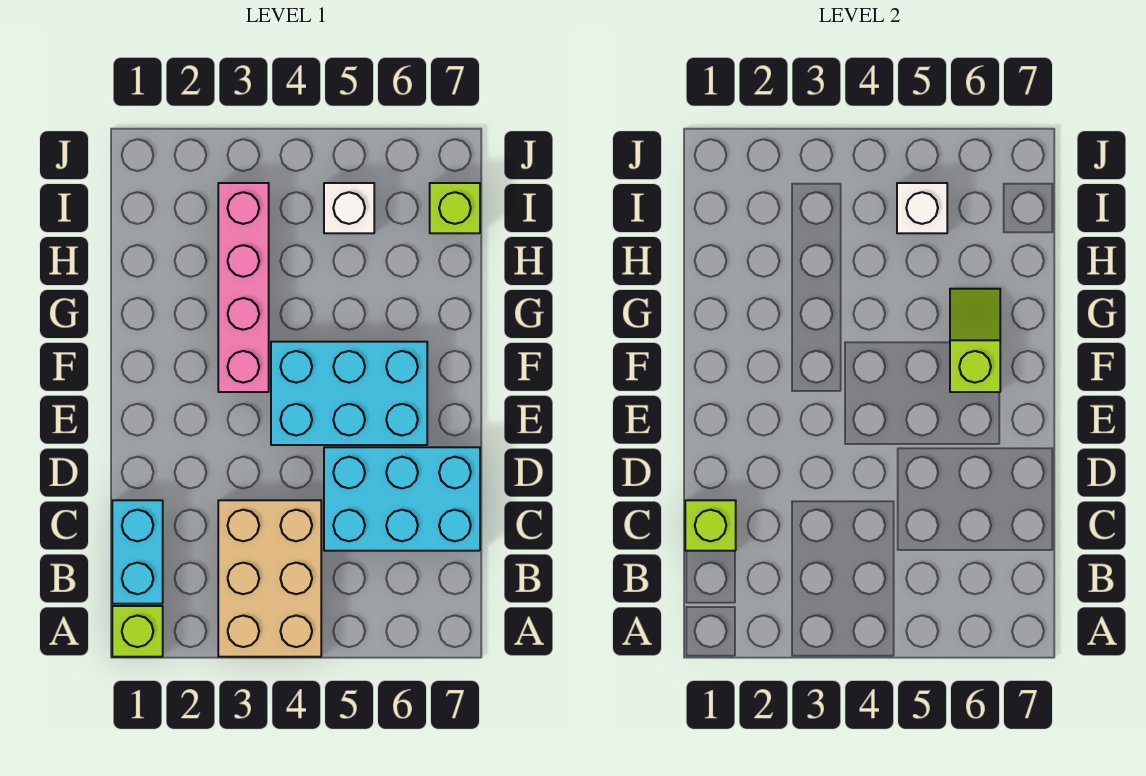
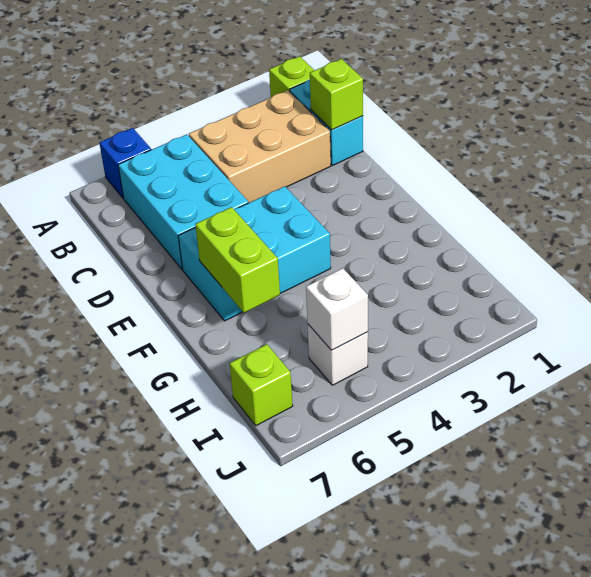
tan 2x3 brick [218,500,321,657] -> tan 2x3 brick turned to [189,90,331,203]
none -> blue 1x1 brick [99,128,151,198]
cyan 2x3 brick [324,447,480,551] -> cyan 2x3 brick turned to [118,134,248,269]
pink 1x4 brick [218,183,269,392] -> none
lime 1x2 slope [950,289,1000,392] -> lime 1x2 brick [195,207,280,313]

